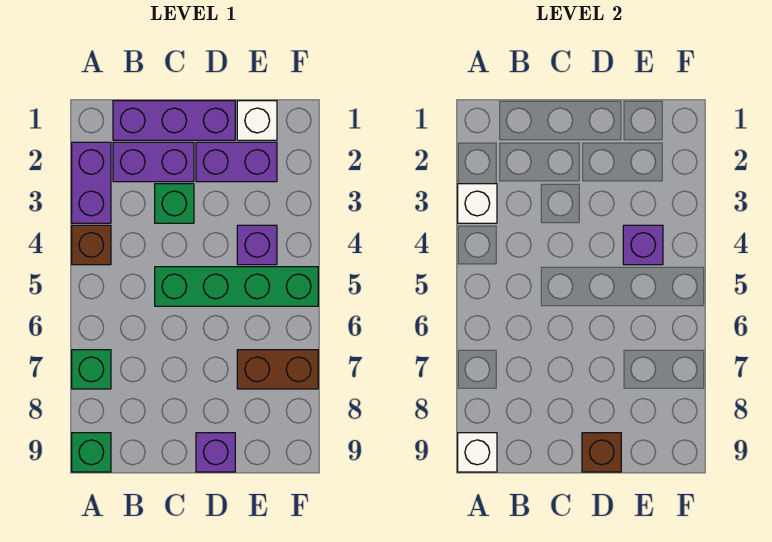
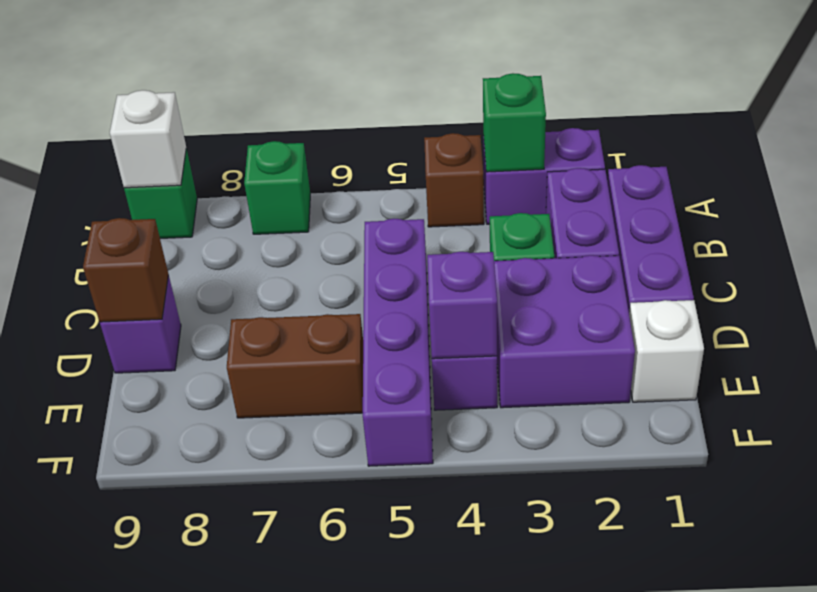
white 1x1 brick [458,184,497,223] -> green 1x1 brick [483,73,546,172]
green 1x4 brick [155,267,318,306] -> purple 1x4 brick [363,219,433,466]
purple 1x2 brick [196,142,277,182] -> purple 2x2 brick [494,255,635,408]
brown 1x2 brick [237,350,318,389] -> brown 1x2 brick turned to [227,314,363,418]

